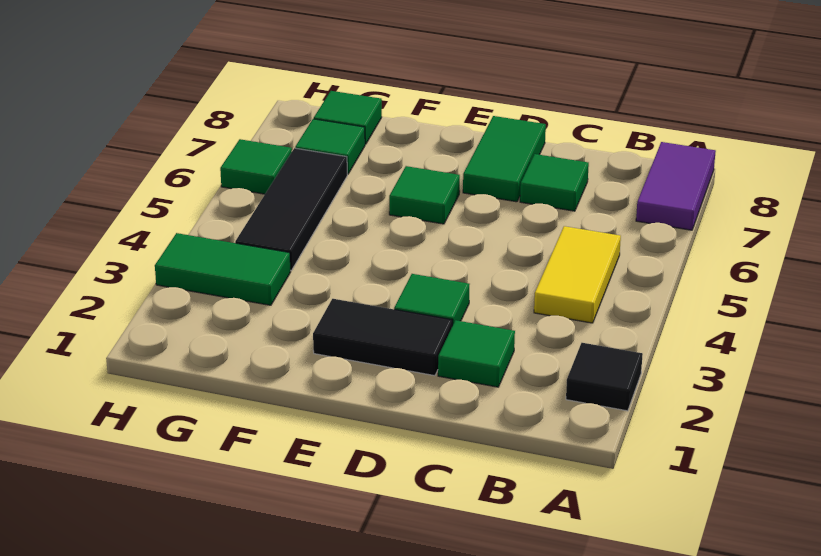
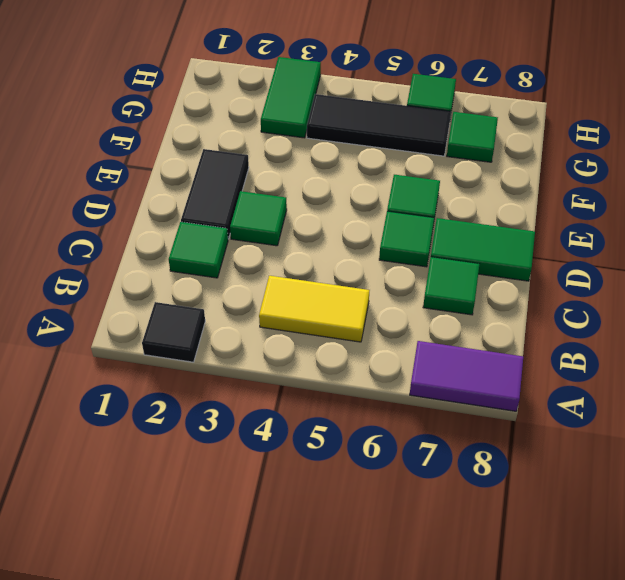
green 1x1 tile [314,91,382,144] -> green 1x1 tile moved to [379,211,434,267]

